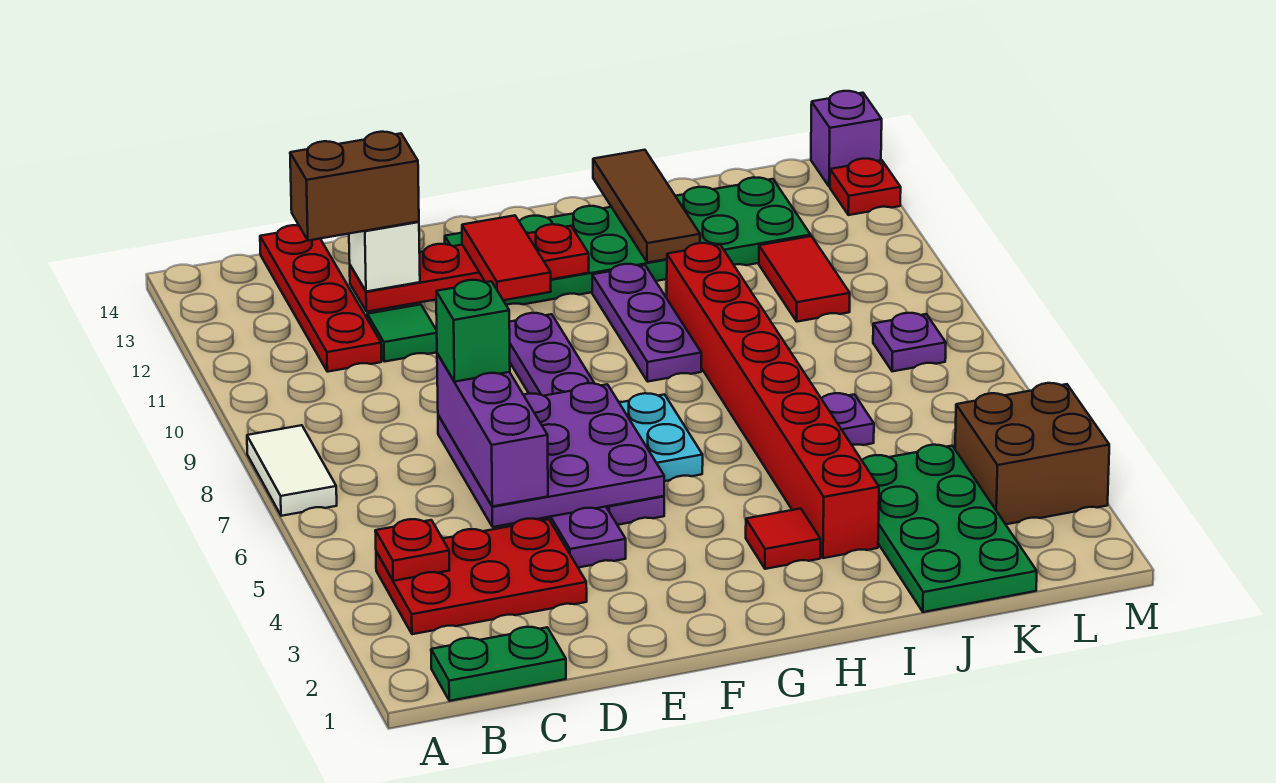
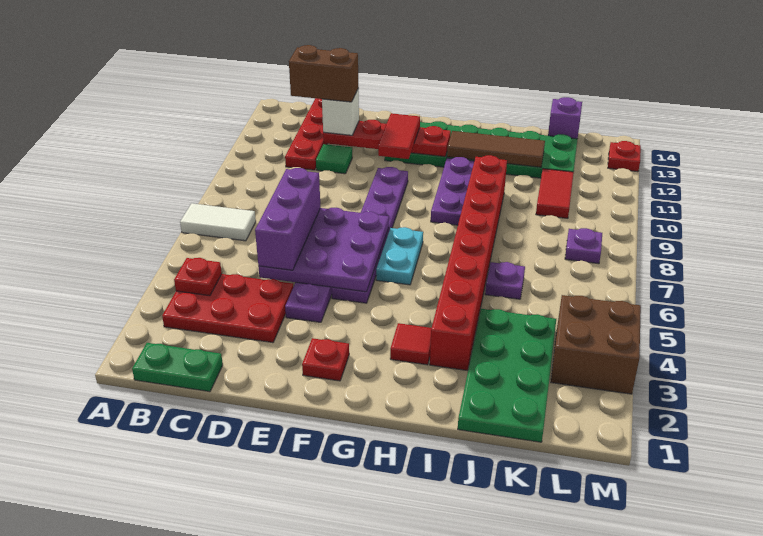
white 1x2 tile [247,425,337,516] -> white 1x2 tile turned to [180,203,256,241]
green 1x1 brick [436,280,510,382] -> none
none -> red 1x1 plate [302,338,349,381]
brown 1x3 tile [593,150,700,263] -> brown 1x3 tile turned to [447,131,545,167]
purple 1x1 brick [811,91,882,187] -> purple 1x1 brick moved to [548,97,582,139]

